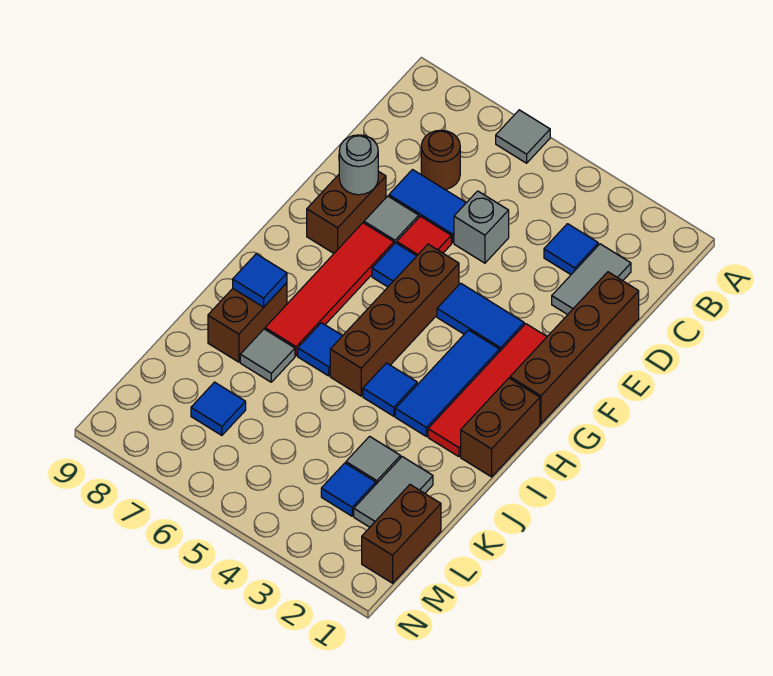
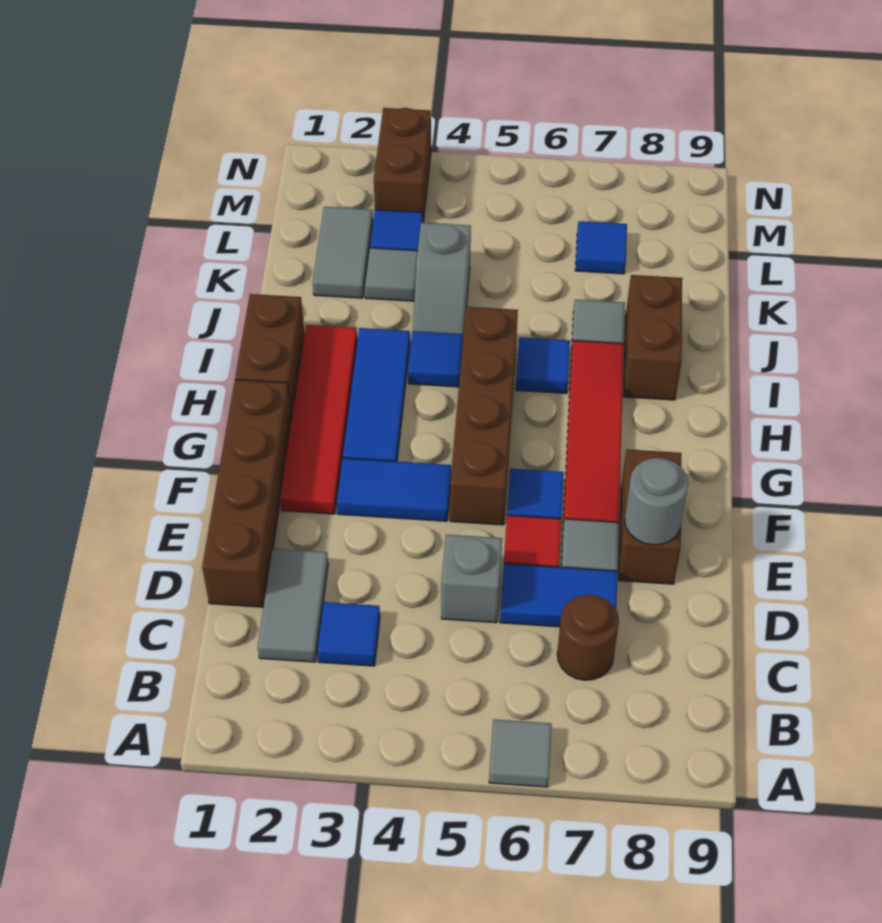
blue 1x1 tile [233,254,287,307] -> none
none -> grey 1x2 slope [413,223,471,335]
brown 1x2 brick [362,485,441,583] -> brown 1x2 brick moved to [374,108,431,221]

